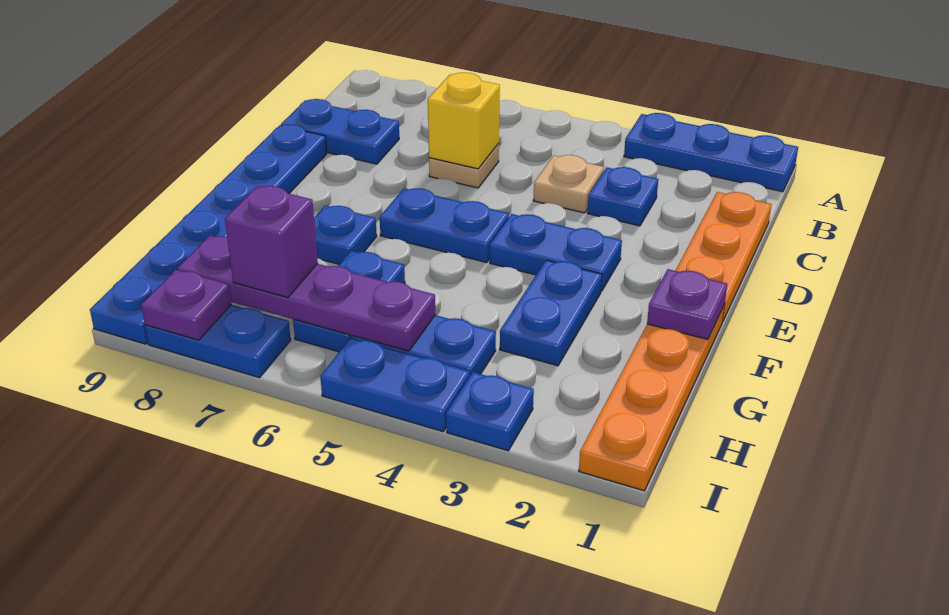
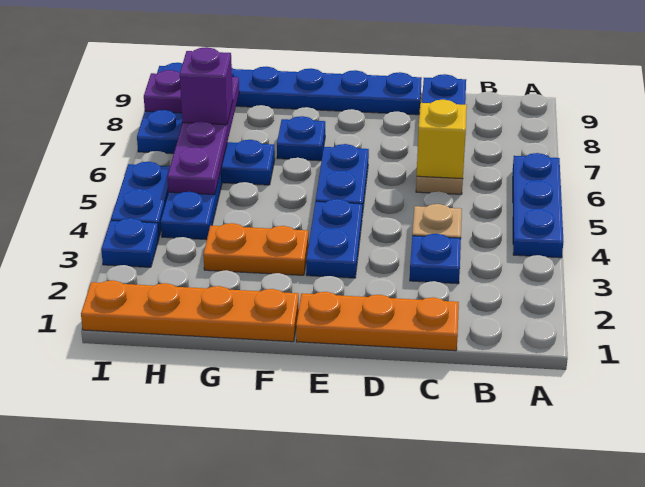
blue 1x3 plate [624,113,798,192] -> blue 1x3 plate moved to [513,153,564,258]
purple 1x1 plate [647,269,727,339] -> none
blue 1x2 plate [500,260,602,366] -> orange 1x2 plate [203,223,309,275]

